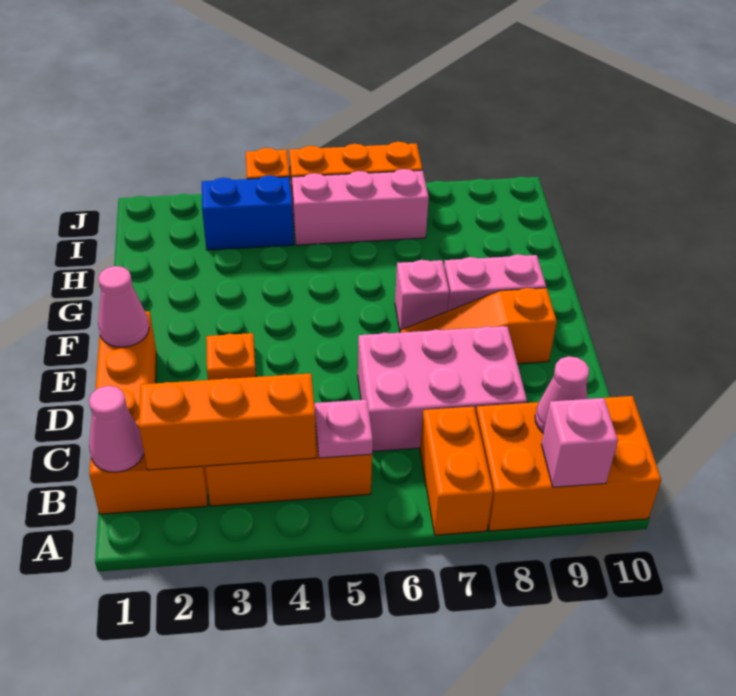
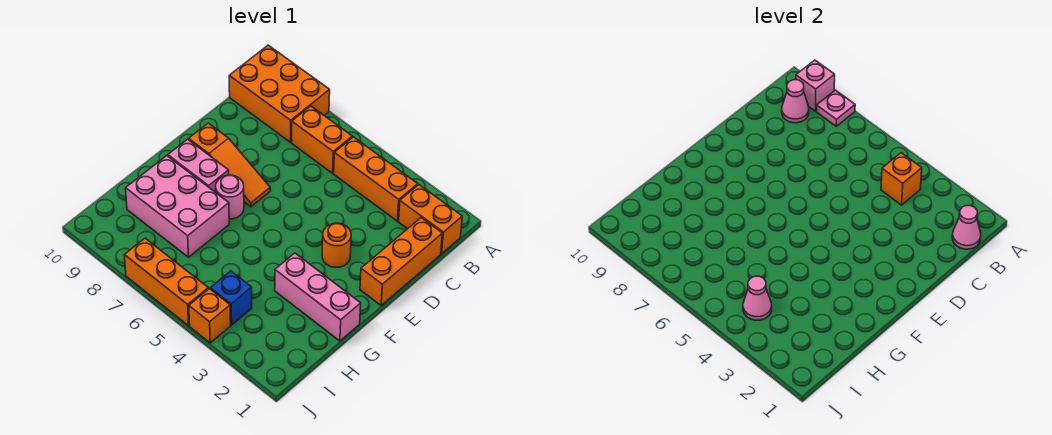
orange 1x2 brick [420,407,493,535] -> orange 1x2 brick turned to [291,106,352,173]
orange 1x3 brick [139,373,316,470] -> orange 1x1 brick [881,153,922,205]
pink 1x1 plate [315,400,373,458] -> pink 1x1 plate moved to [817,90,855,126]
pink 2x3 brick [358,326,527,451] -> pink 2x3 brick moved to [126,156,229,257]
pink 1x1 cone [98,266,149,347] -> pink 1x1 cone moved to [743,276,772,320]
orange 1x1 plate [206,333,256,380] -> orange 1x1 round brick [322,223,351,267]
pink 1x1 brick [395,260,449,333] -> pink 1x1 round brick [216,175,244,219]
blue 1x2 brick [202,175,294,250] -> blue 1x1 brick [210,271,252,325]
pink 1x3 brick [292,169,429,245] -> pink 1x3 brick moved to [275,253,361,341]

